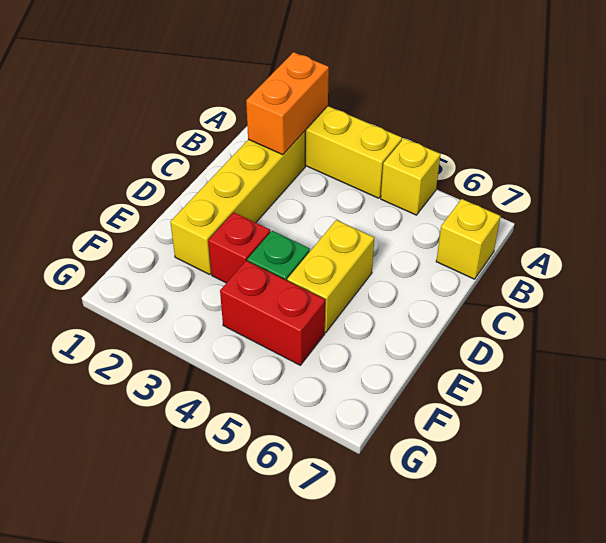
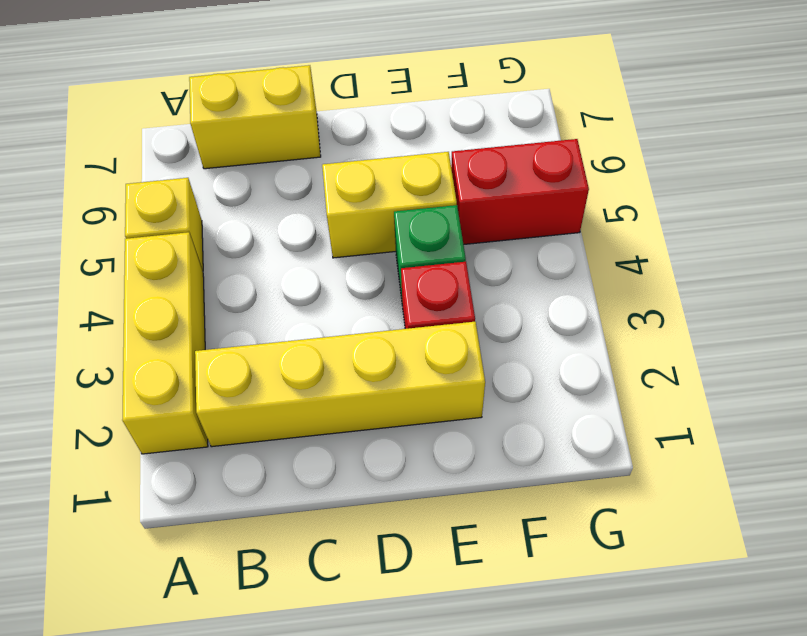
orange 1x2 brick [246,52,329,155] -> none
yellow 1x1 brick [436,199,501,279] -> yellow 1x2 brick [189,65,321,169]
red 1x2 brick [220,261,325,365] -> red 1x2 brick turned to [451,139,589,245]

